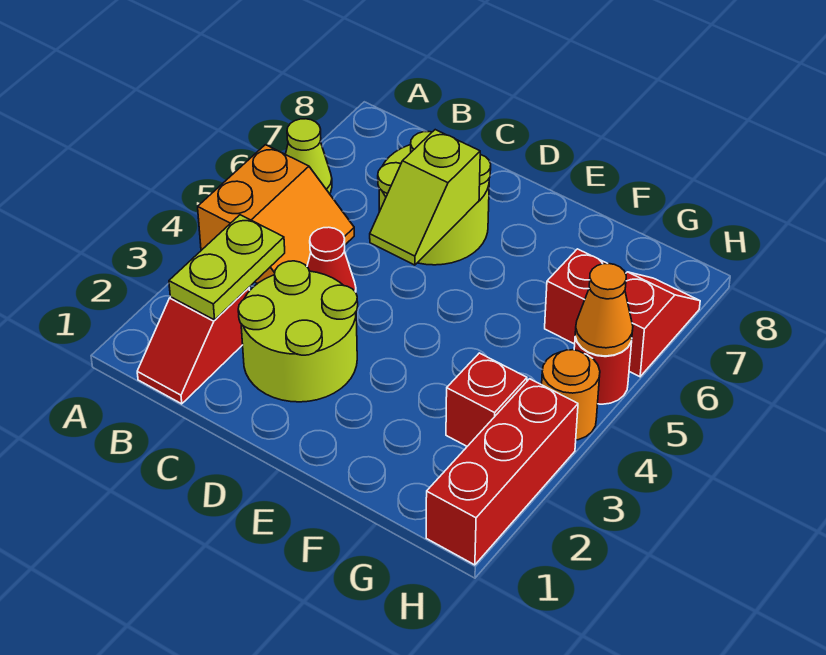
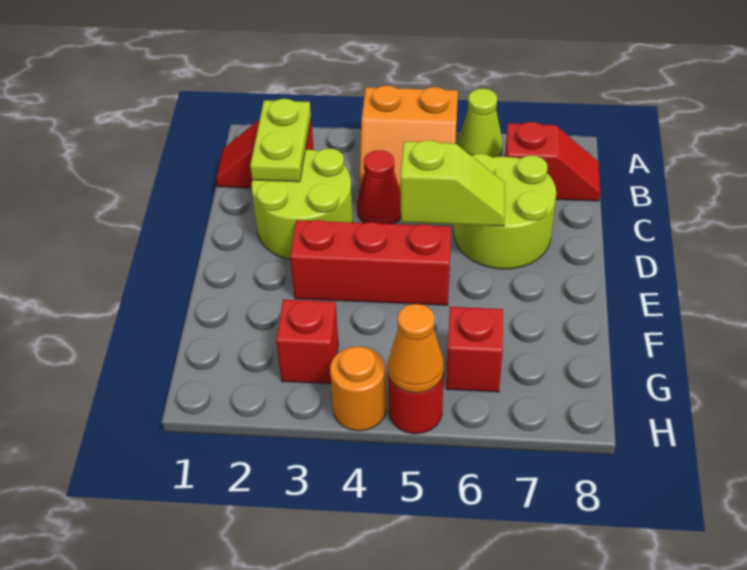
lime 1x2 plate [169,215,285,320] -> lime 1x2 plate turned to [250,99,311,182]
lime 1x2 slope [370,130,480,265] -> lime 1x2 slope turned to [400,140,505,226]
red 1x3 brick [426,379,578,565] -> red 1x3 brick moved to [290,220,451,305]
red 1x2 slope [625,272,700,377] -> red 1x2 slope moved to [505,122,600,201]

